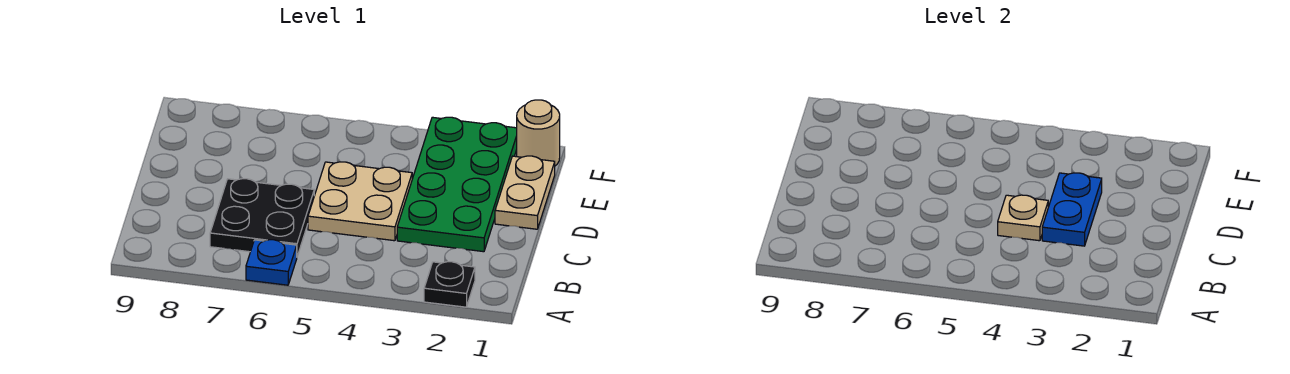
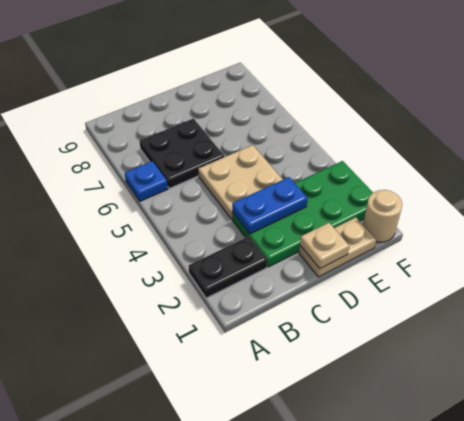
black 1x1 plate [424,262,475,307] -> black 1x2 plate [189,236,267,298]
tan 1x1 plate [998,195,1048,241] -> tan 1x1 plate moved to [300,223,349,269]

